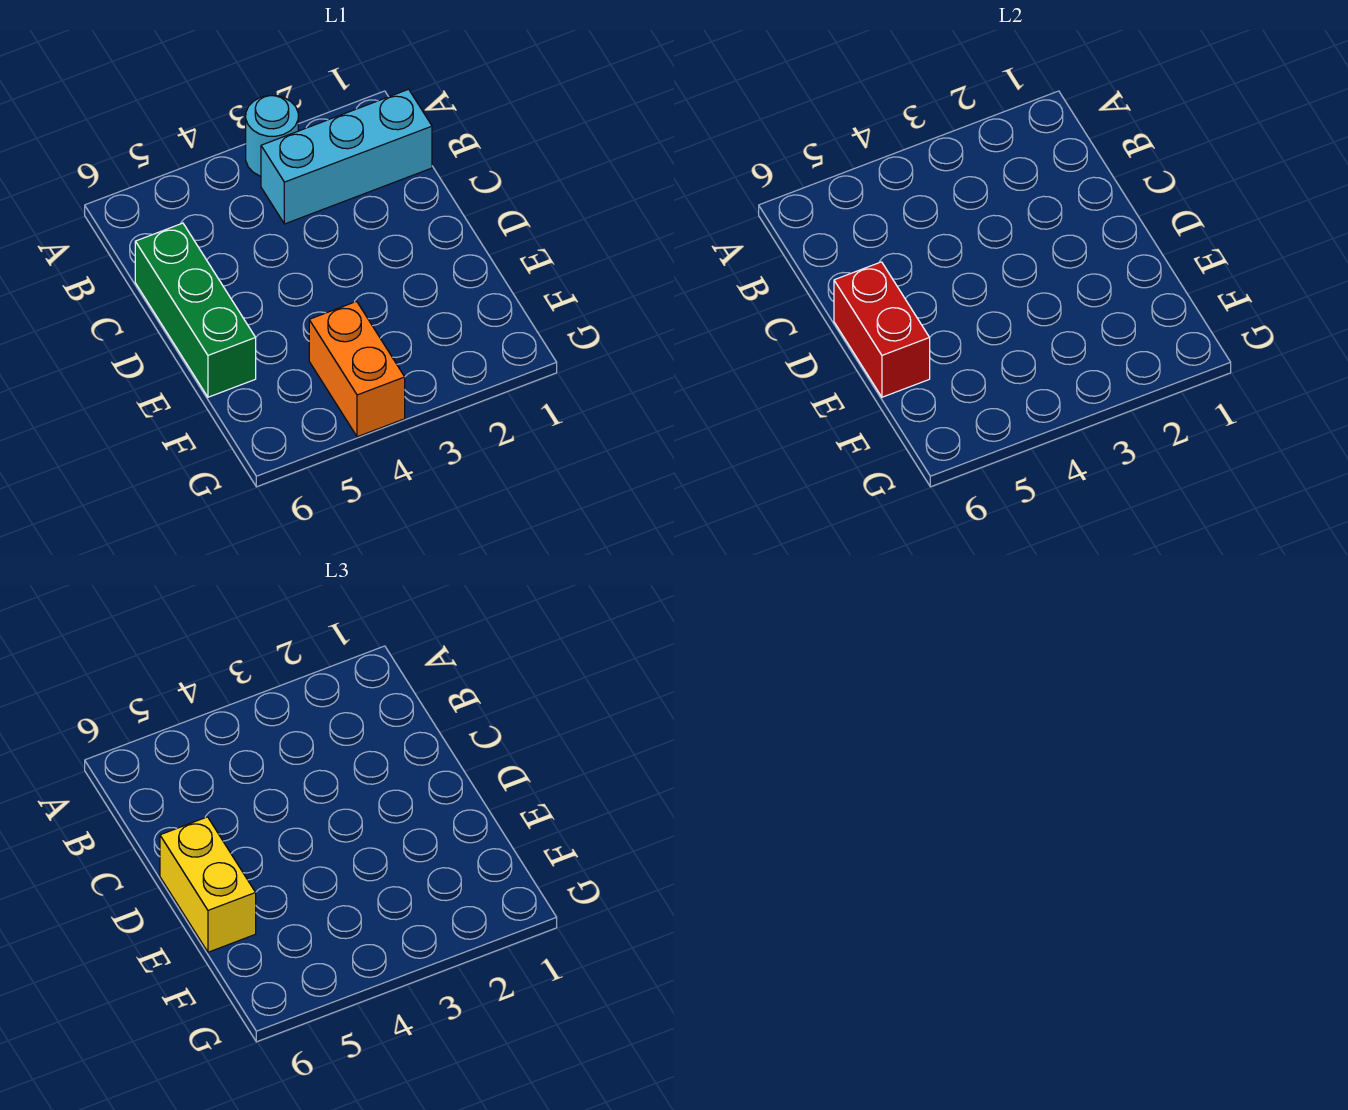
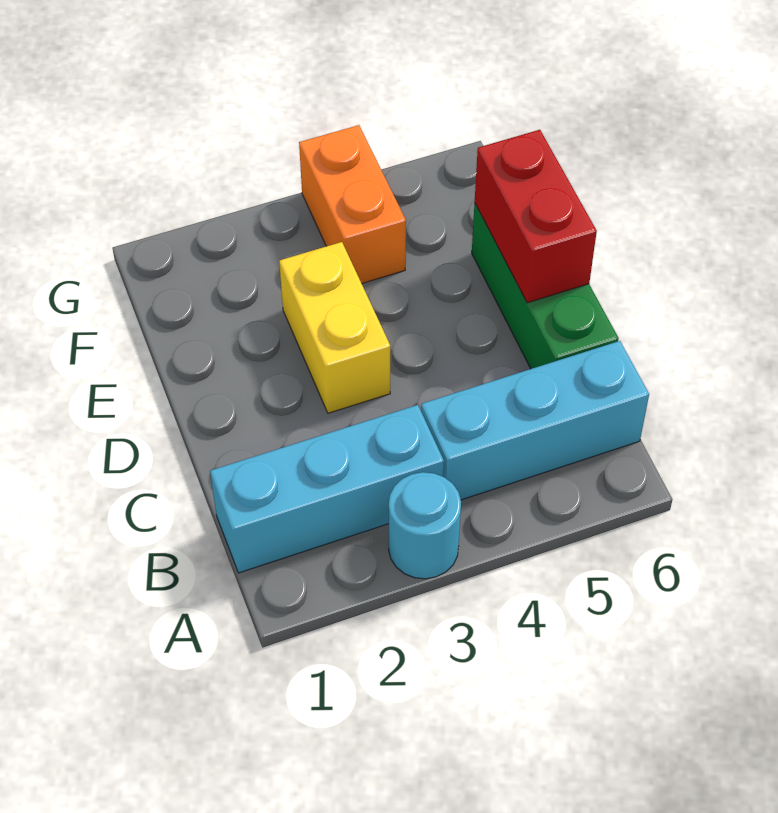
none -> cyan 1x3 brick [421,341,649,500]
yellow 1x2 brick [160,817,256,952] -> yellow 1x2 brick moved to [279,242,390,413]

